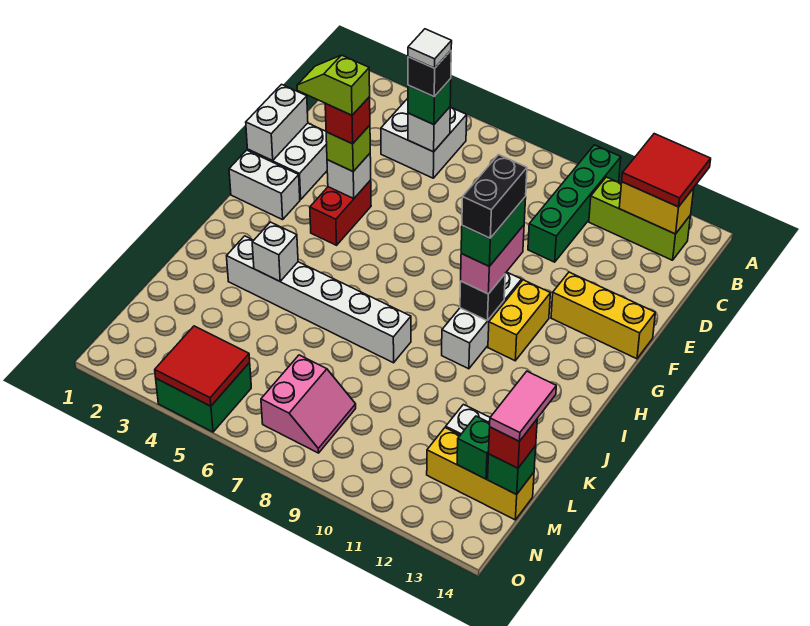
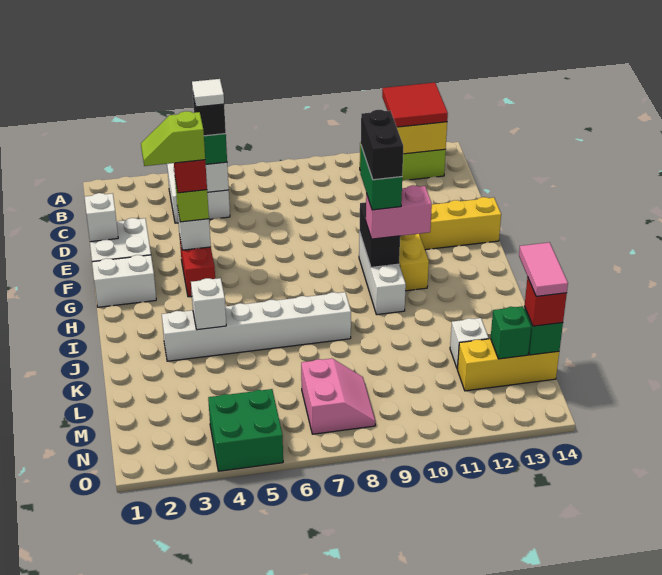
green 1x4 brick [528,145,621,262] -> none
white 1x2 brick [246,84,308,161] -> white 1x1 brick [85,193,118,242]
pink 1x2 brick [461,225,524,294] -> pink 1x2 brick turned to [366,185,432,239]
black 1x1 brick [460,274,505,321] -> black 1x2 brick [360,202,400,267]
red 2x2 tile [155,326,250,406] -> none

